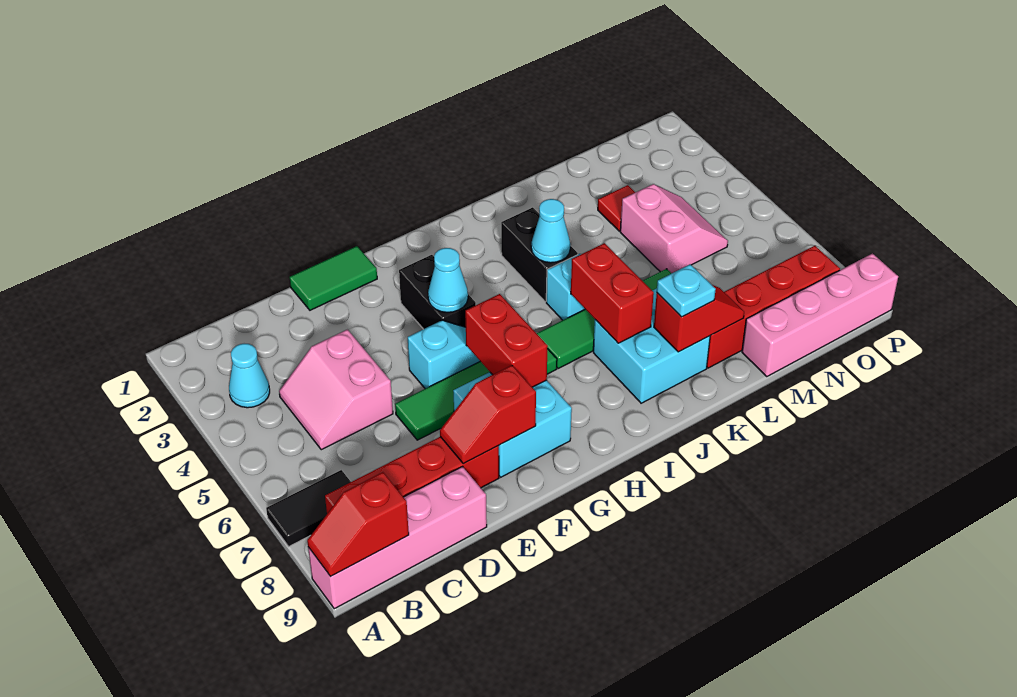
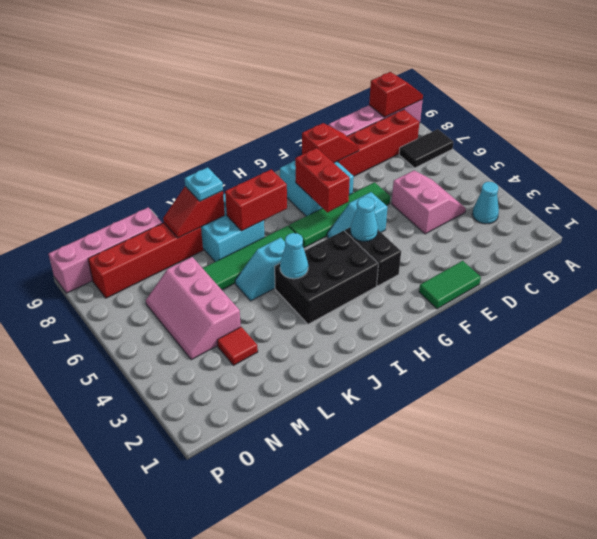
black 1x2 brick [501,207,578,302] -> black 2x3 brick [275,231,378,324]
red 1x2 brick [571,243,654,343] -> red 1x2 brick turned to [225,169,287,231]
pink 2x2 slope [620,184,728,273] -> pink 2x3 slope [146,257,241,360]

